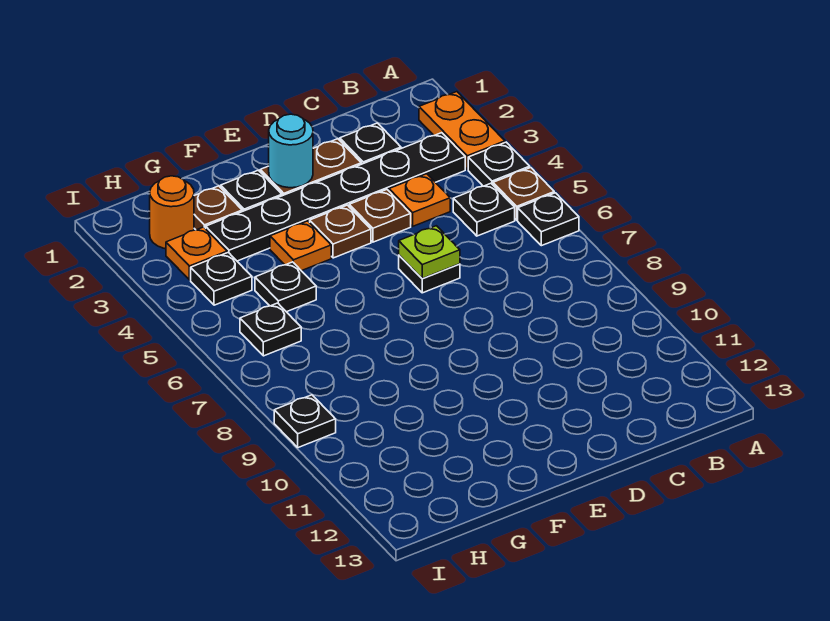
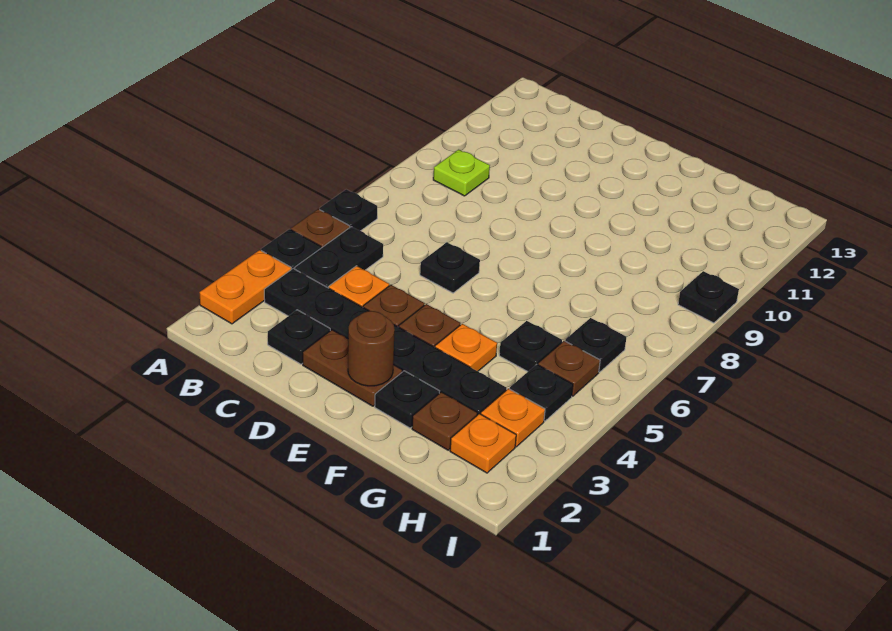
black 1x1 plate [453,183,515,236] -> black 1x2 plate [295,227,383,288]
lime 1x1 plate [399,226,460,278] -> lime 1x1 plate moved to [433,150,490,196]
cyan 1x1 round brick [269,114,313,188] -> brown 1x1 round brick [348,311,395,386]
orange 1x1 round brick [150,176,194,249] -> orange 1x1 plate [450,414,516,473]
none -> brown 1x1 plate [538,341,600,396]

